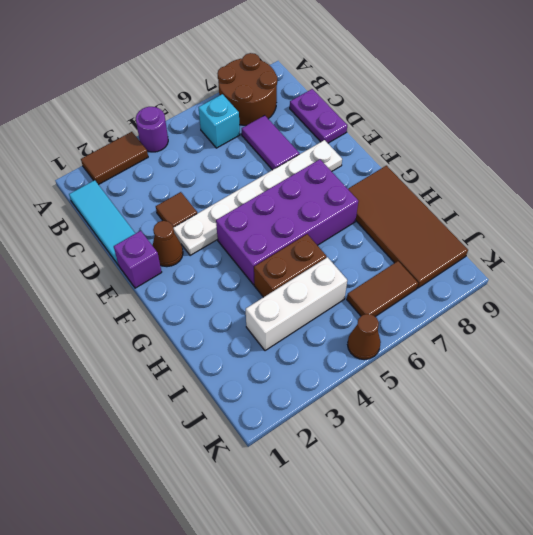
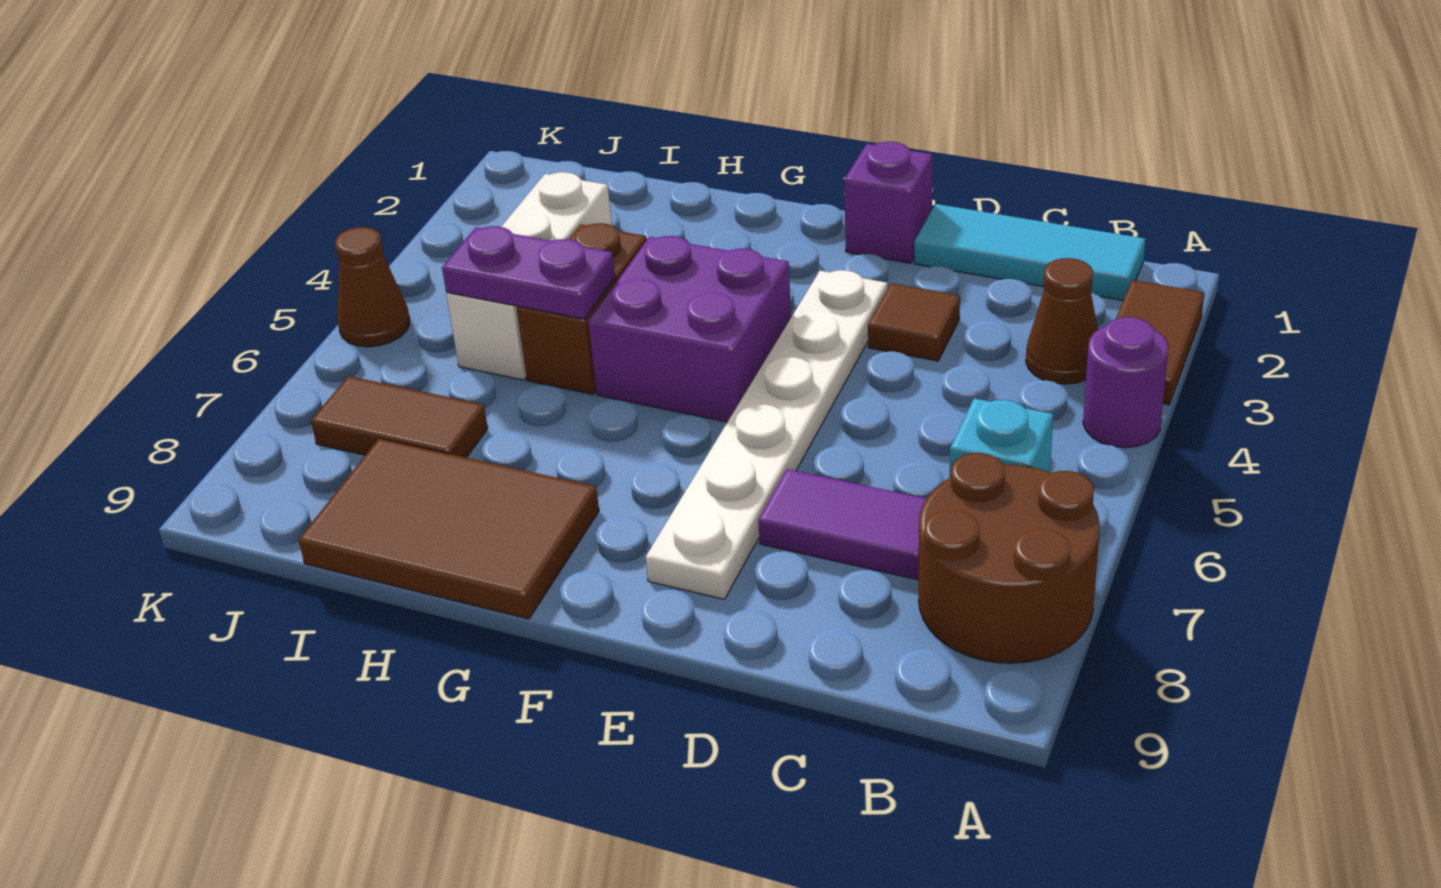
purple 1x2 plate [290,89,347,143] -> purple 1x2 plate moved to [442,226,615,319]
brown 1x1 cone [153,221,183,267] -> brown 1x1 cone moved to [1026,258,1098,384]
purple 2x4 brick [216,159,358,285] -> purple 2x2 brick [588,236,791,422]
brown 2x4 tile [348,166,468,288] -> brown 2x3 tile [299,438,599,619]
brown 1x2 tile [347,261,418,317] -> brown 1x2 tile turned to [311,376,488,458]

